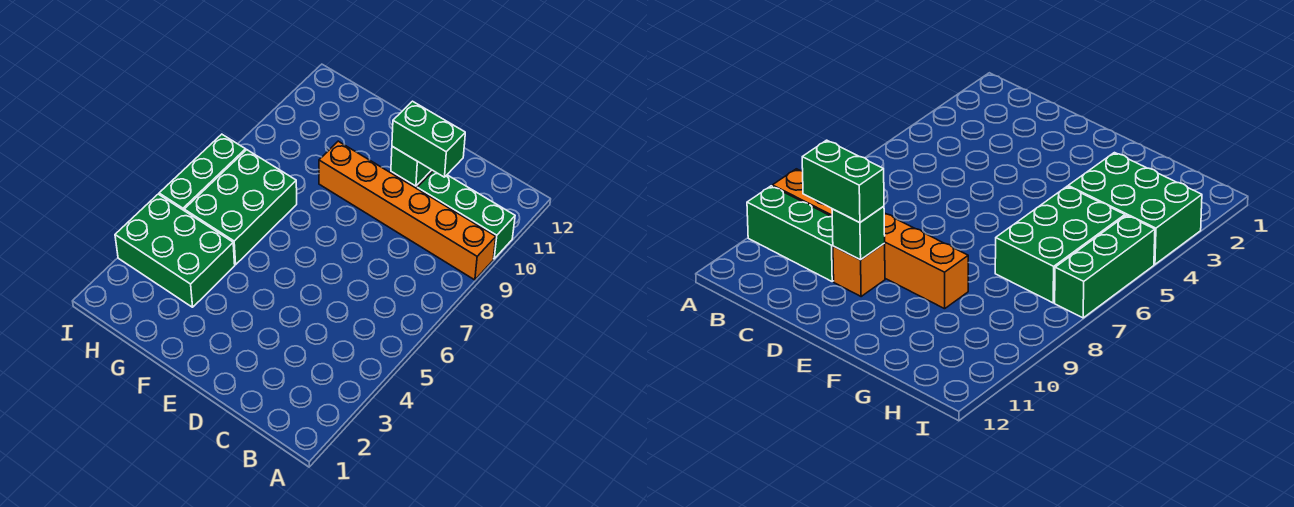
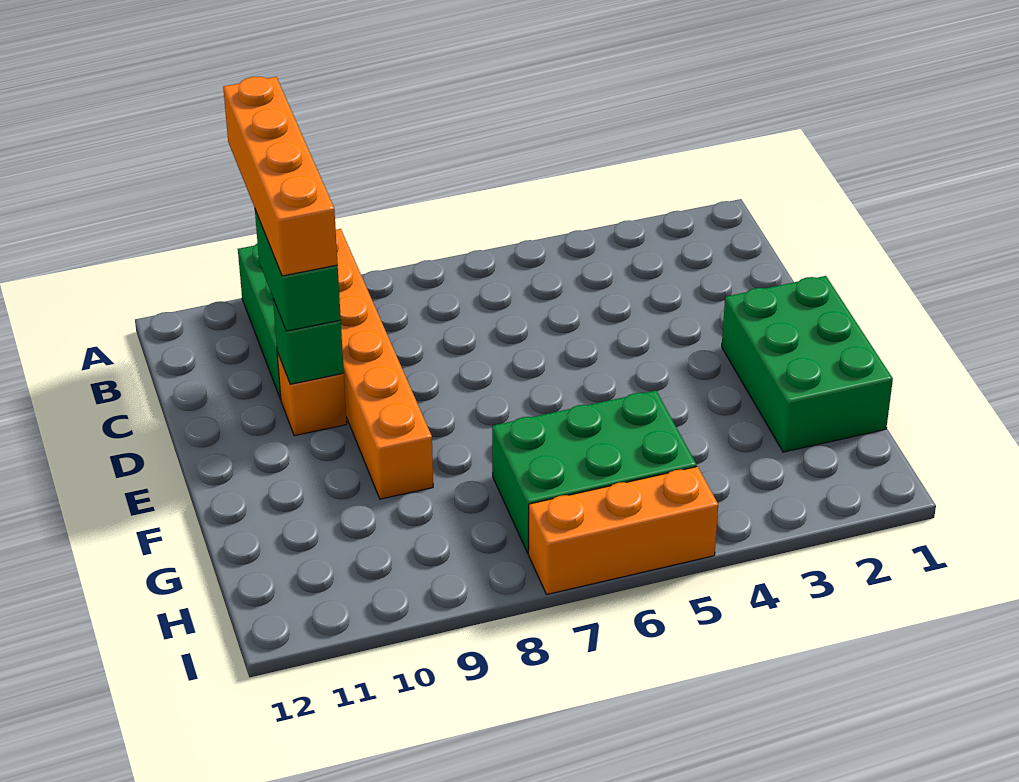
none -> orange 1x4 brick [223,77,338,276]
green 2x3 brick [115,194,235,307] -> green 2x3 brick moved to [722,276,893,452]
green 1x3 brick [159,134,246,210] -> orange 1x3 brick [528,467,718,594]

